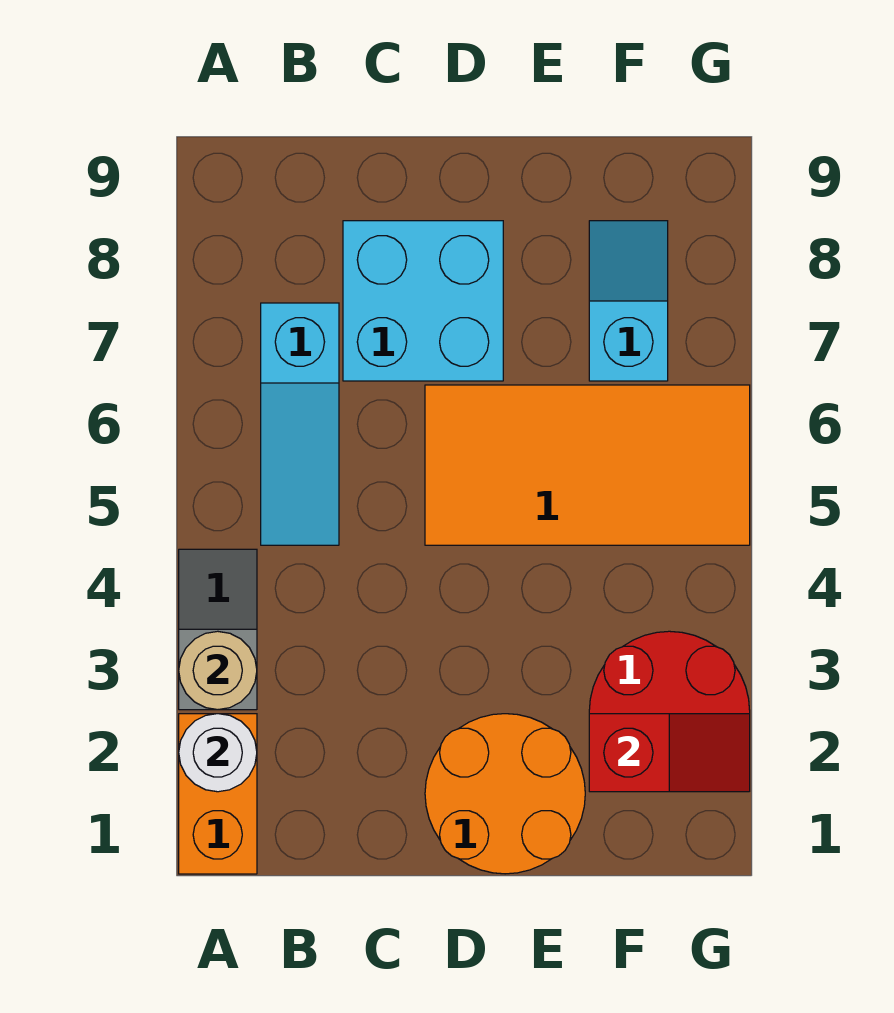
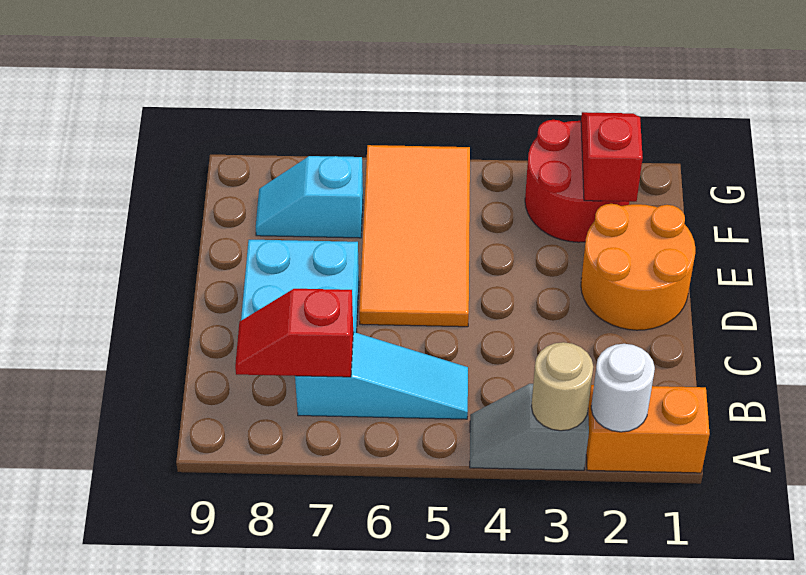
none -> red 1x2 slope [235,289,353,377]

